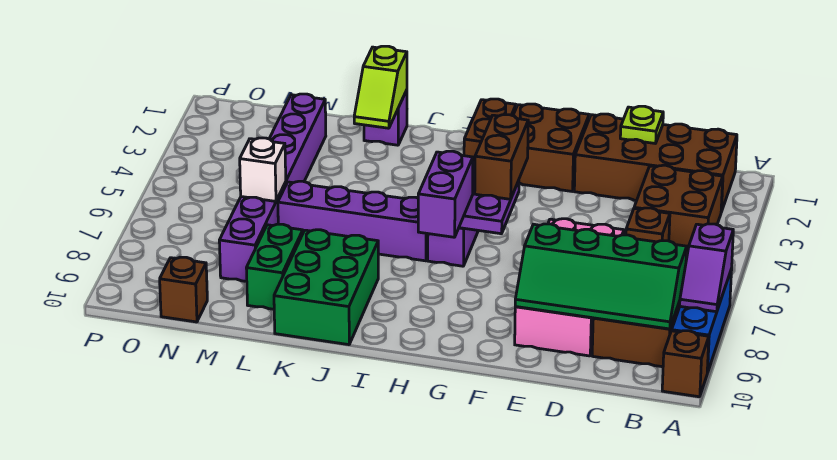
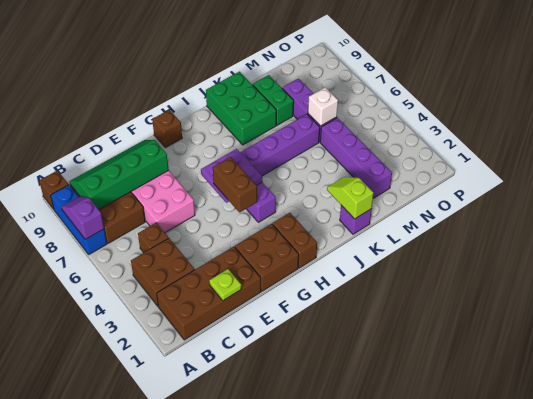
purple 1x2 brick [418,151,473,237] -> none
brown 1x1 brick [160,257,207,322] -> brown 1x1 brick moved to [152,110,182,148]

